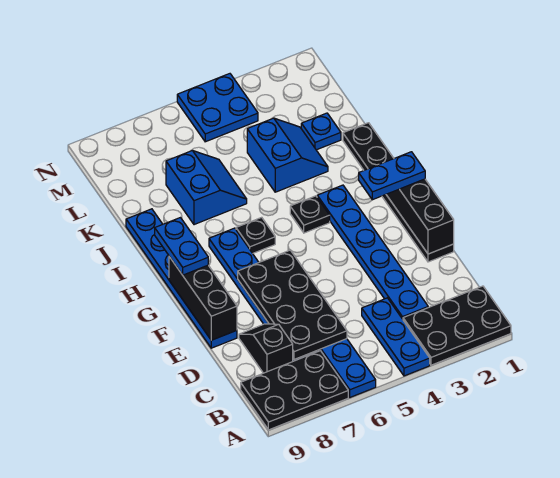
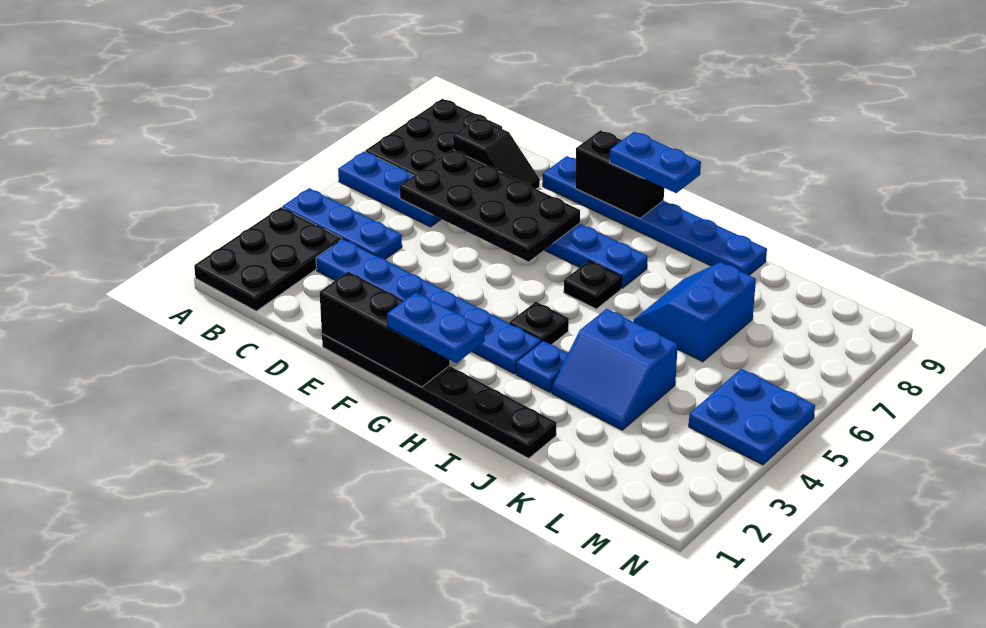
black 1x3 brick [169,257,237,340] -> black 1x2 brick [575,130,664,219]
blue 1x2 plate [359,152,425,200] -> blue 1x2 plate turned to [387,292,485,363]
blue 2x2 slope [166,151,247,225] -> blue 2x2 slope turned to [633,262,756,362]
blue 1x1 plate [301,113,341,150] -> blue 1x1 plate moved to [516,341,568,392]

